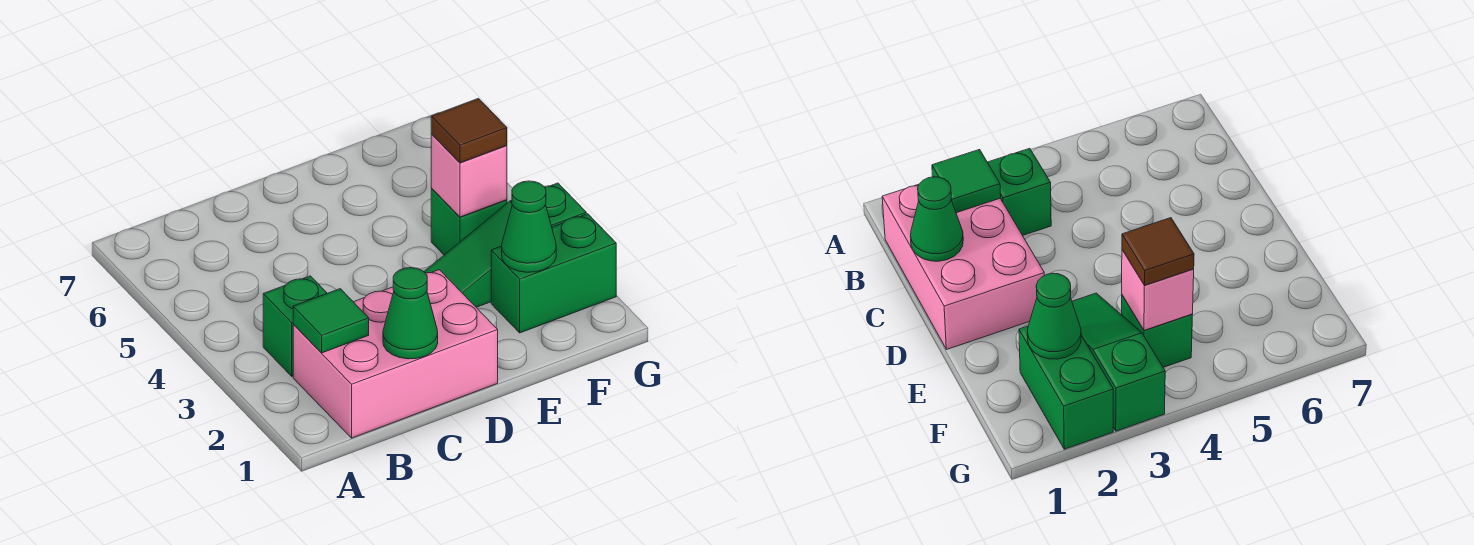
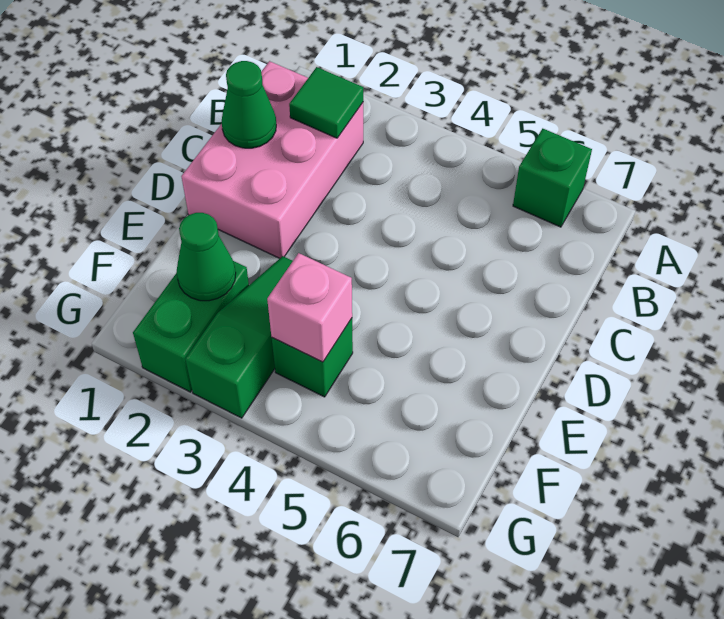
green 1x1 brick [263,276,327,376] -> green 1x1 brick moved to [513,129,592,227]
brown 1x1 tile [431,98,507,163] -> none

